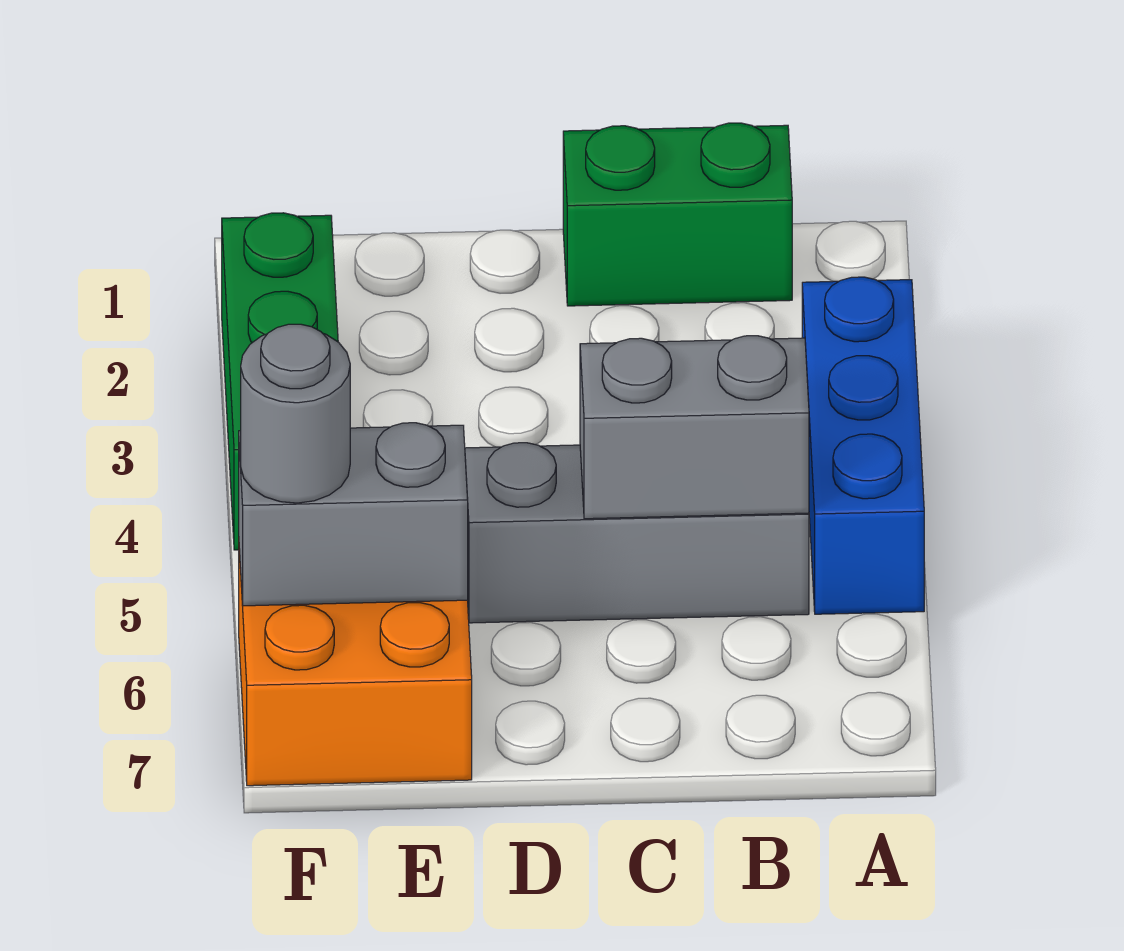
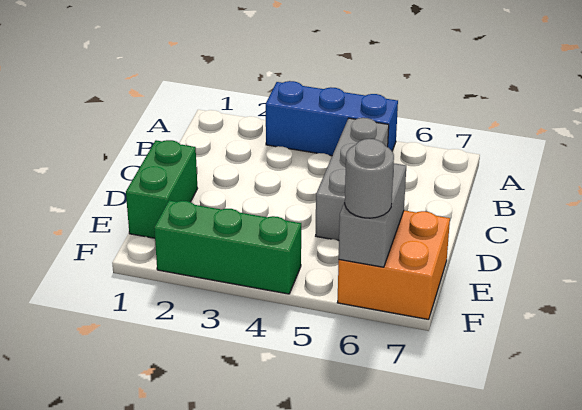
green 1x2 brick [563,123,792,306] -> green 1x2 brick moved to [126,140,197,238]
grey 1x2 brick [580,336,809,519] -> none

